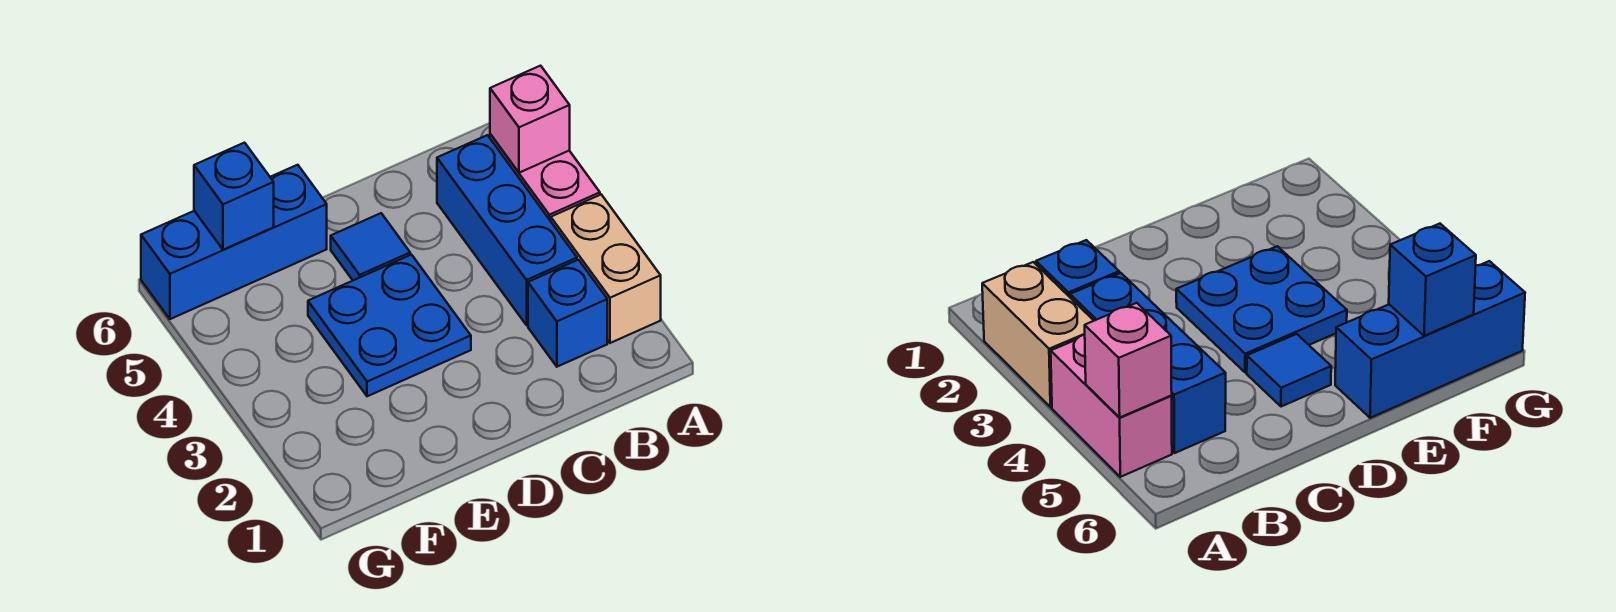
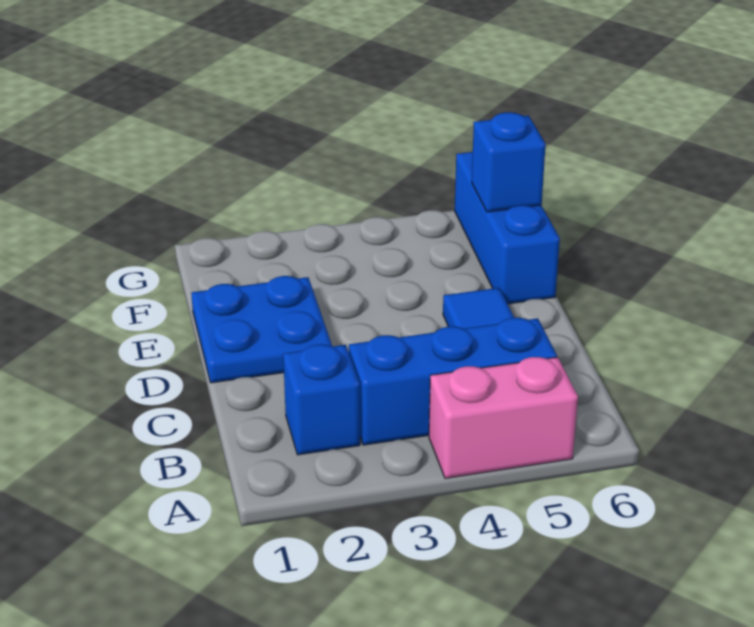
tan 1x2 brick [551,195,661,343] -> none
pink 1x1 brick [490,66,570,173] -> none
blue 2x2 plate [308,255,471,396] -> blue 2x2 plate moved to [191,276,332,383]

